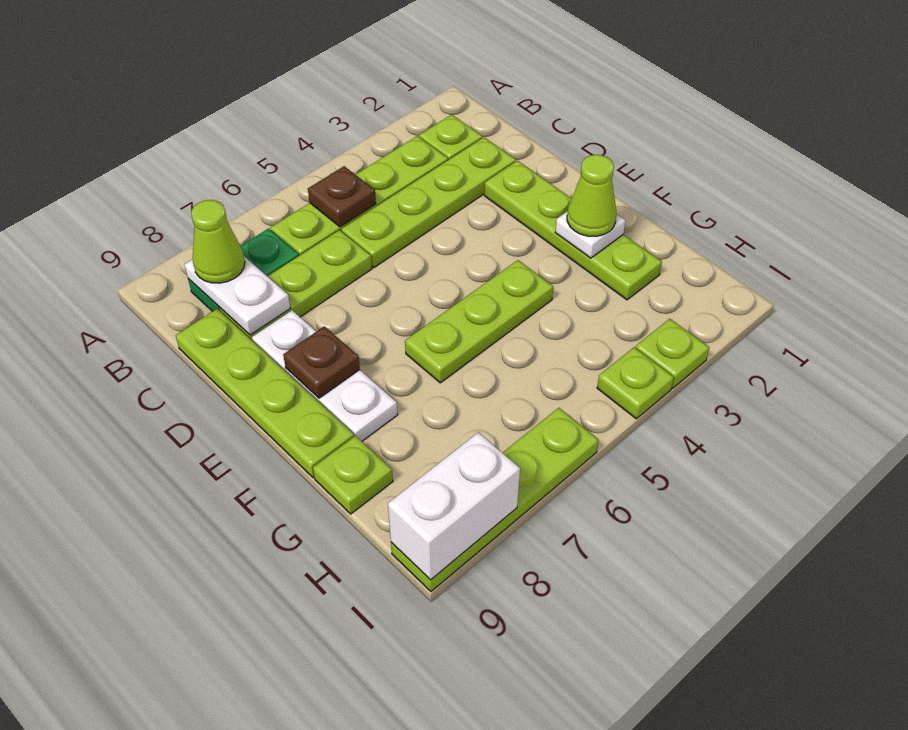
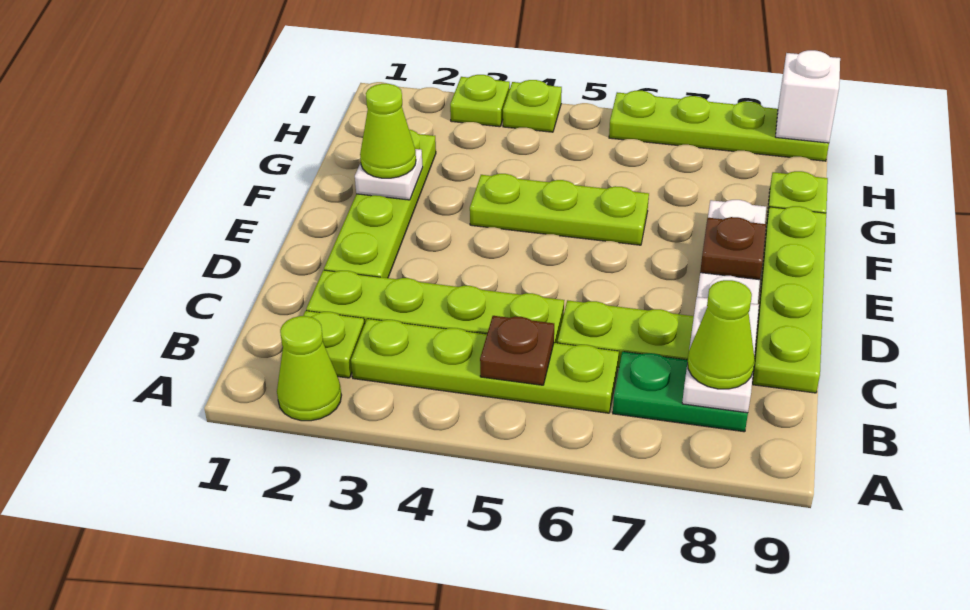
none -> lime 1x1 cone [277,316,341,421]
white 1x2 brick [388,432,520,580] -> white 1x1 brick [776,50,840,143]

